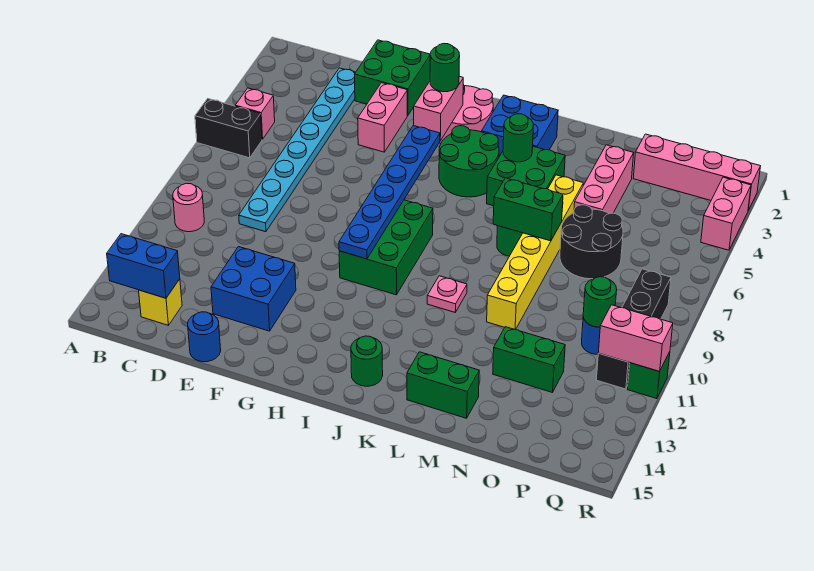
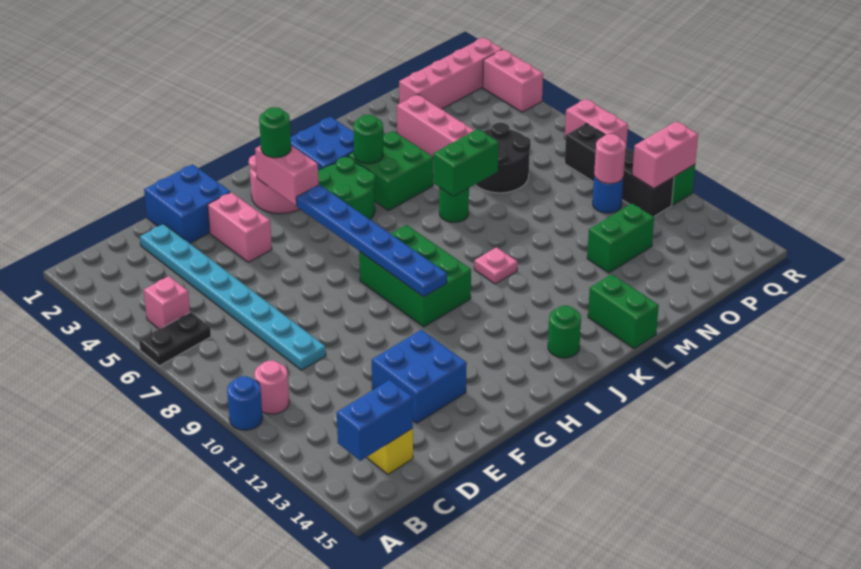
black 1x2 brick [195,99,262,158] -> black 1x2 plate [139,312,211,366]
green 2x2 brick [355,40,430,116] -> blue 2x2 brick [144,164,230,243]
blue 1x1 round brick [188,312,221,362] -> blue 1x1 round brick moved to [227,376,262,430]
green 1x2 brick [407,352,479,418] -> green 1x2 brick turned to [588,274,659,349]
yellow 1x6 brick [487,175,583,330] -> none
green 1x1 round brick [583,277,617,327] -> pink 1x1 round brick [594,134,626,184]
none -> pink 1x2 brick [565,99,628,146]

